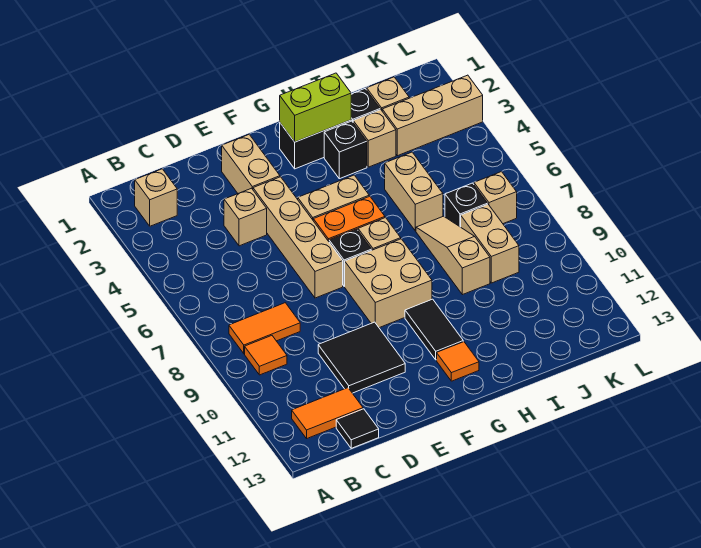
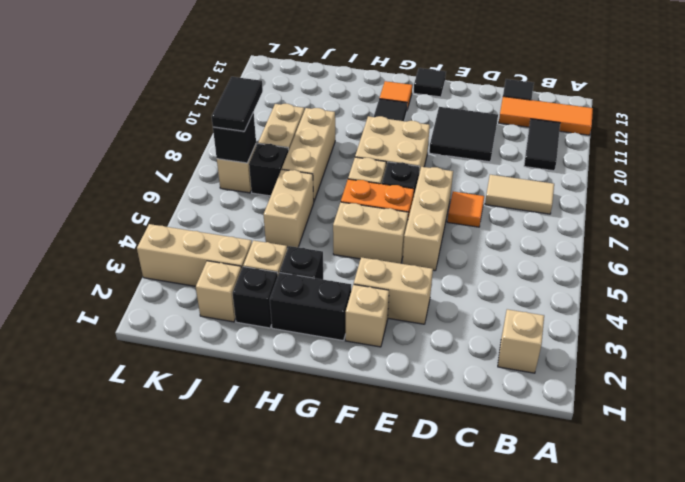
orange 1x2 tile [229,303,300,354] -> tan 1x2 tile [485,175,554,214]
orange 1x1 tile [245,336,287,375] -> orange 1x1 tile moved to [447,192,484,227]
none -> black 1x2 tile [524,119,560,171]
orange 1x2 tile [292,388,363,438] -> orange 1x3 tile [499,97,593,135]
tan 1x1 brick [224,188,267,246] -> tan 1x1 brick moved to [345,285,389,347]
tan 1x2 brick [222,135,280,193] -> tan 1x2 brick turned to [354,257,433,324]
tan 1x4 brick [253,177,343,298] -> tan 1x3 brick [403,167,453,271]
none -> black 1x1 tile [414,68,446,97]
lime 1x2 brick [280,73,351,142] -> none
tan 1x3 slope [416,216,490,295] -> tan 1x3 brick [282,108,335,201]
none -> black 1x1 brick [213,112,256,163]
none -> black 1x2 tile [212,77,263,131]

